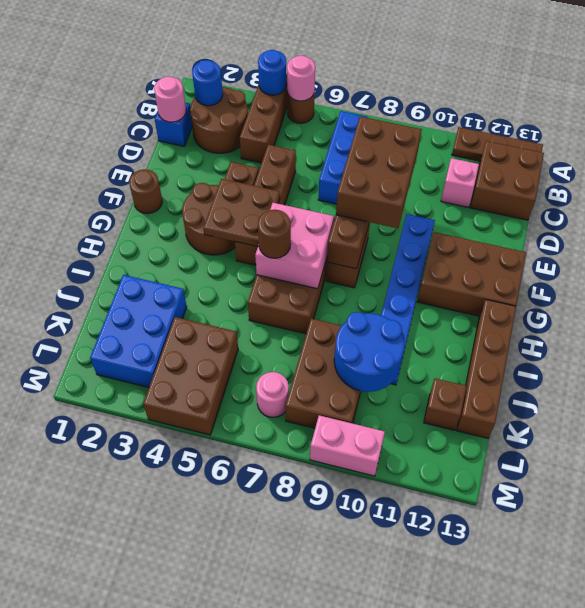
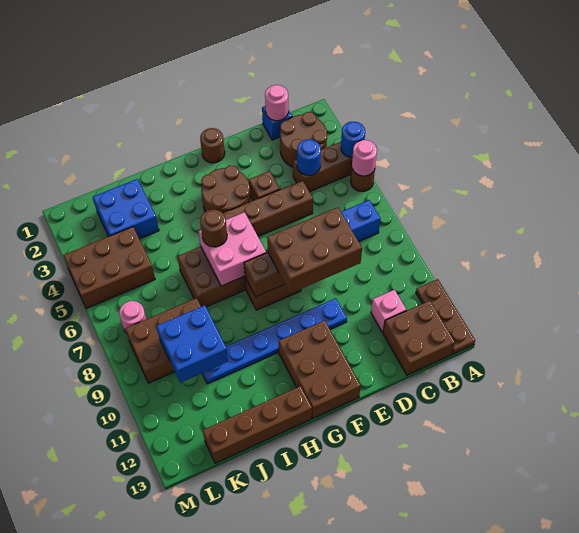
blue 1x1 round brick [192,60,223,106] -> blue 1x1 round brick moved to [297,139,321,175]
brown 2x2 plate [203,179,280,247] -> none
blue 2x3 brick [90,275,187,387] -> blue 2x2 brick [93,179,159,239]
blue 2x2 round brick [334,312,404,392] -> blue 2x2 brick [157,305,228,383]
brown 1x1 brick [424,378,466,430] -> none
pink 1x2 brick [310,415,385,476] -> none

